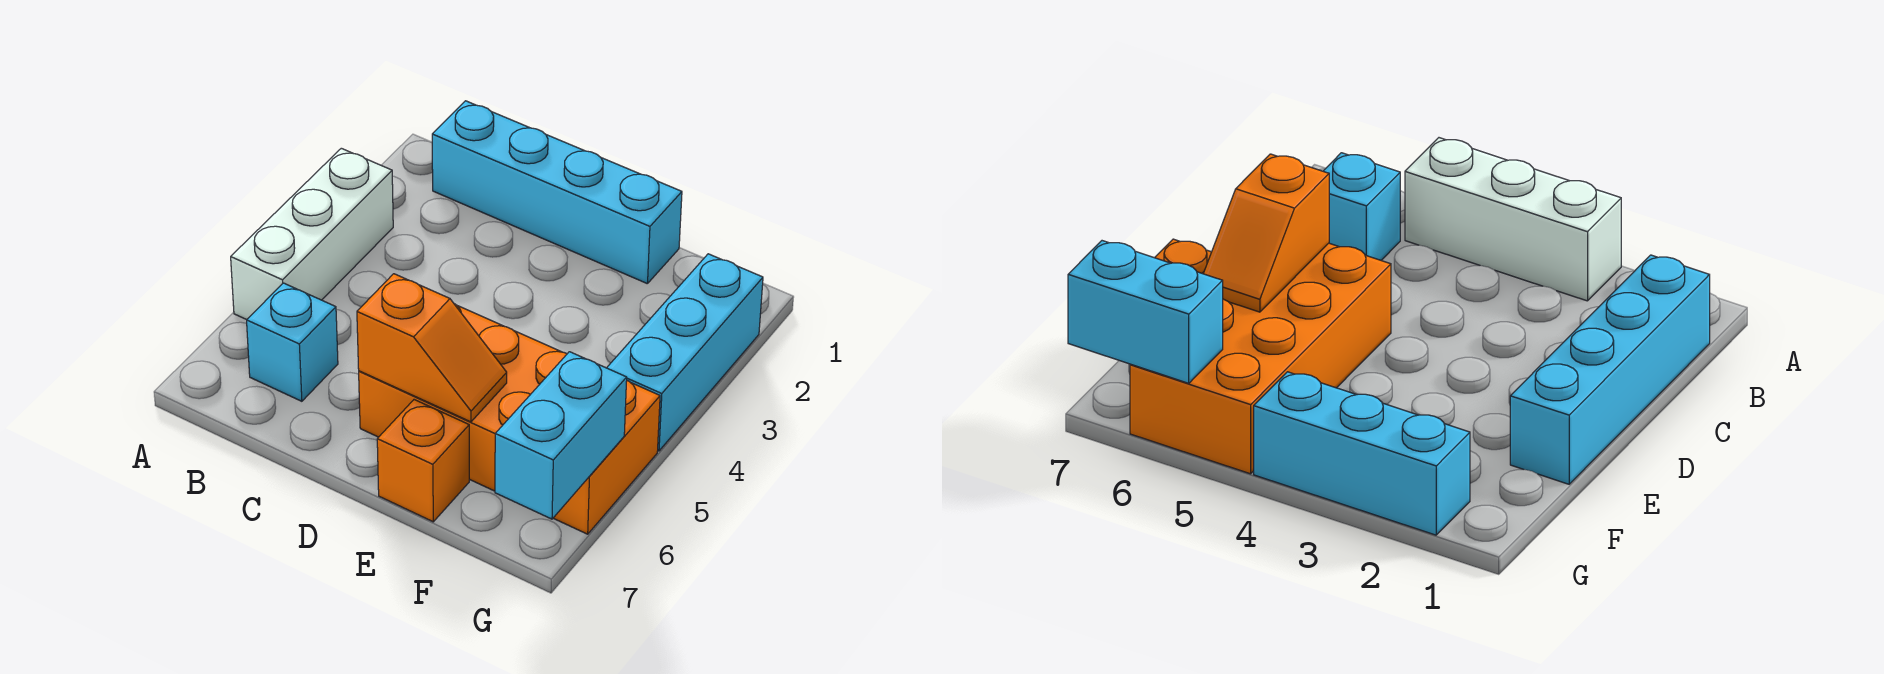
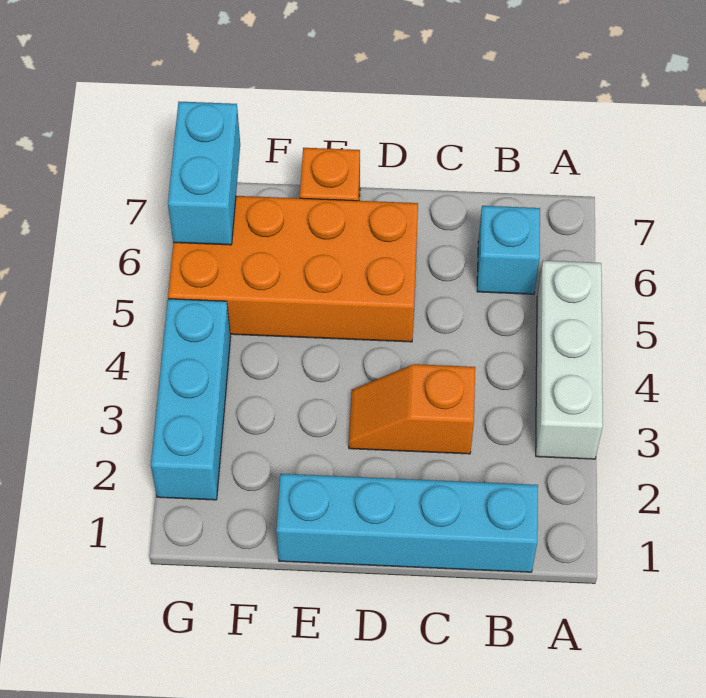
orange 1x2 slope [357,274,507,422] -> orange 1x2 slope moved to [349,364,475,454]

